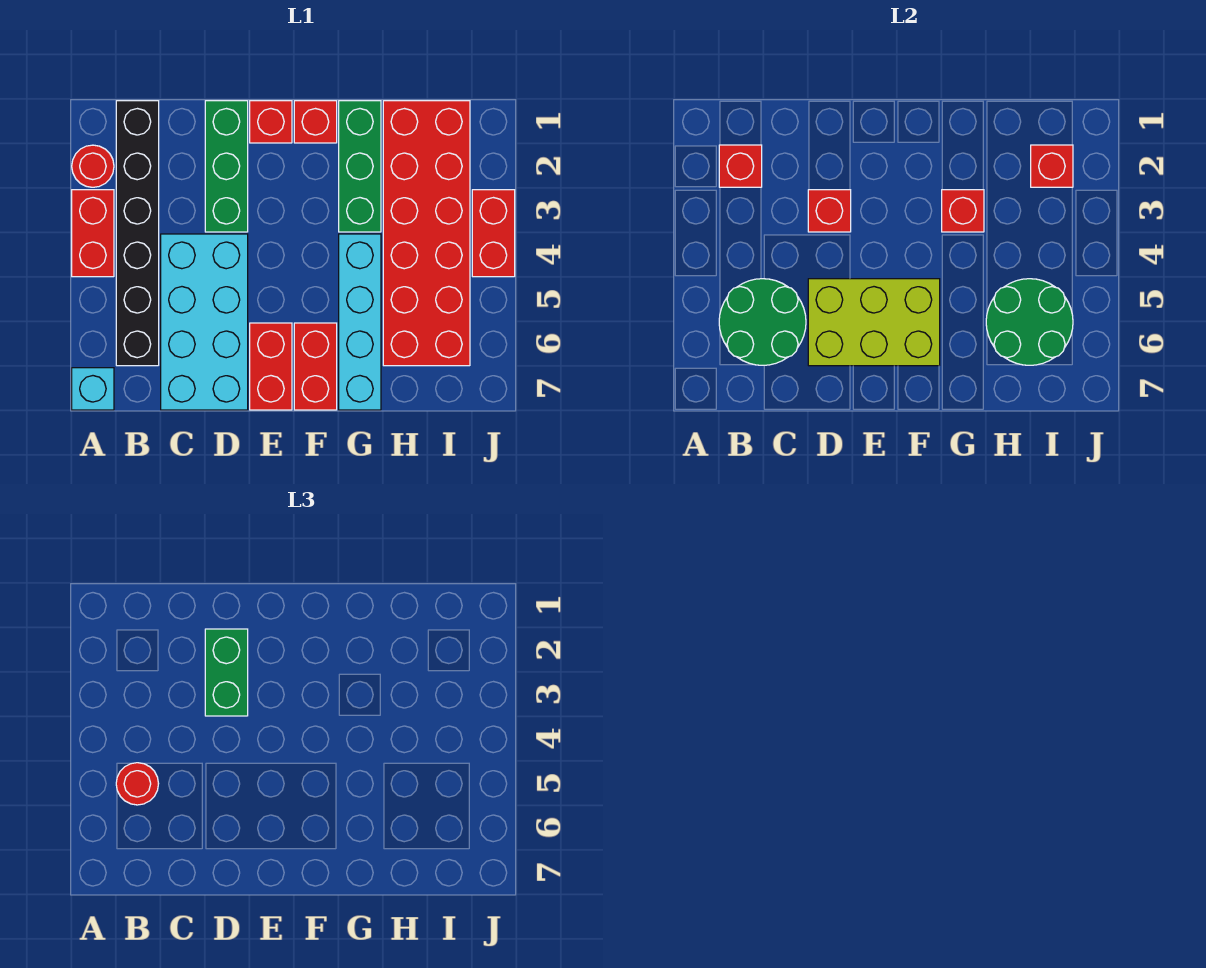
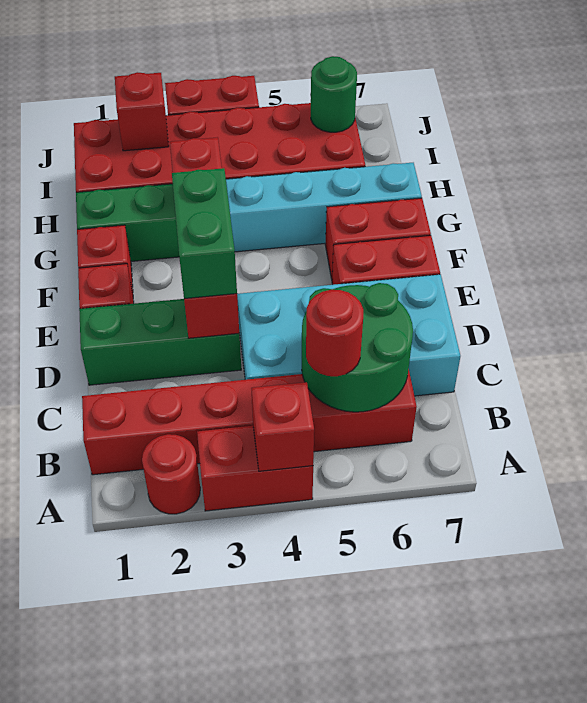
cyan 1x1 brick [72,368,114,410] -> none
black 1x6 brick [116,101,159,366] -> red 1x6 brick [82,369,417,475]
red 1x1 brick [719,145,762,187] -> red 1x1 brick moved to [251,382,314,471]
green 1x2 brick [205,629,248,716] -> green 1x2 brick turned to [172,168,237,299]
lime 2x3 brick [808,279,940,366] -> none
green 2x2 round brick [986,279,1073,365] -> green 1x1 round brick [311,56,357,132]

